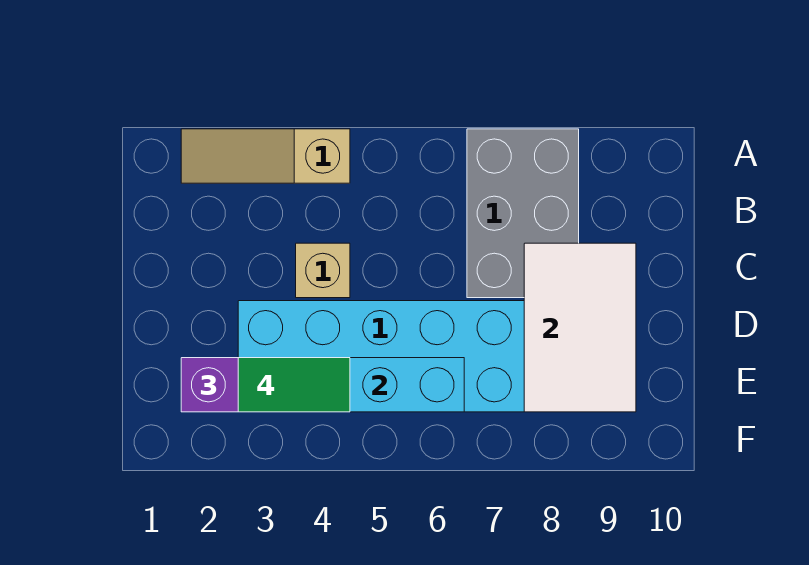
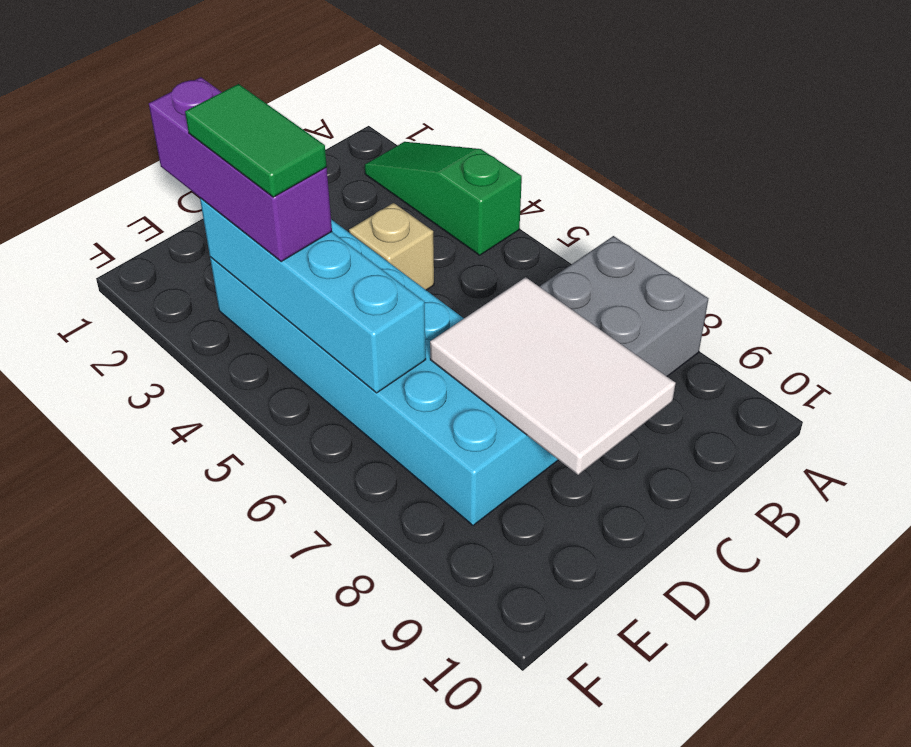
tan 1x3 slope [181,129,350,183] -> green 1x3 slope [365,142,522,255]
white 2x3 tile [524,243,636,412] -> white 2x3 tile turned to [430,277,676,475]

